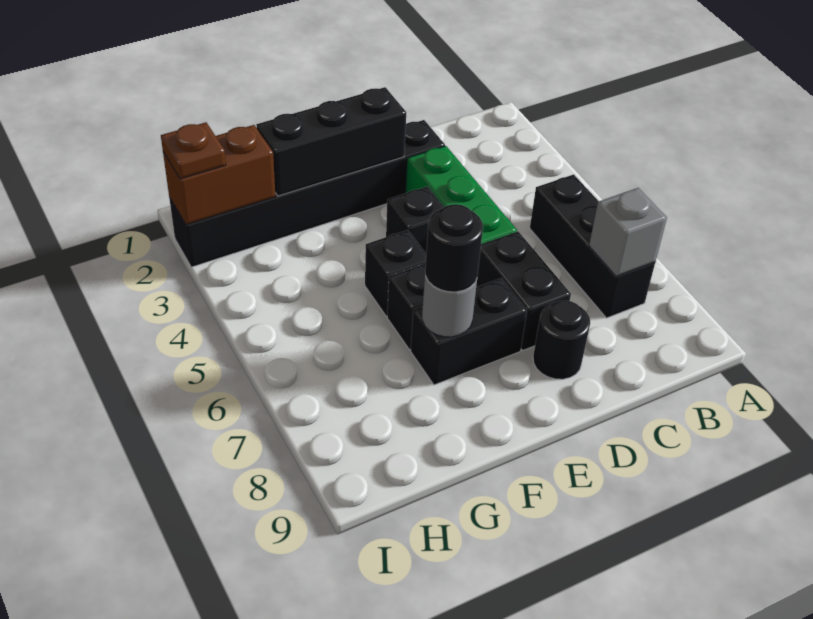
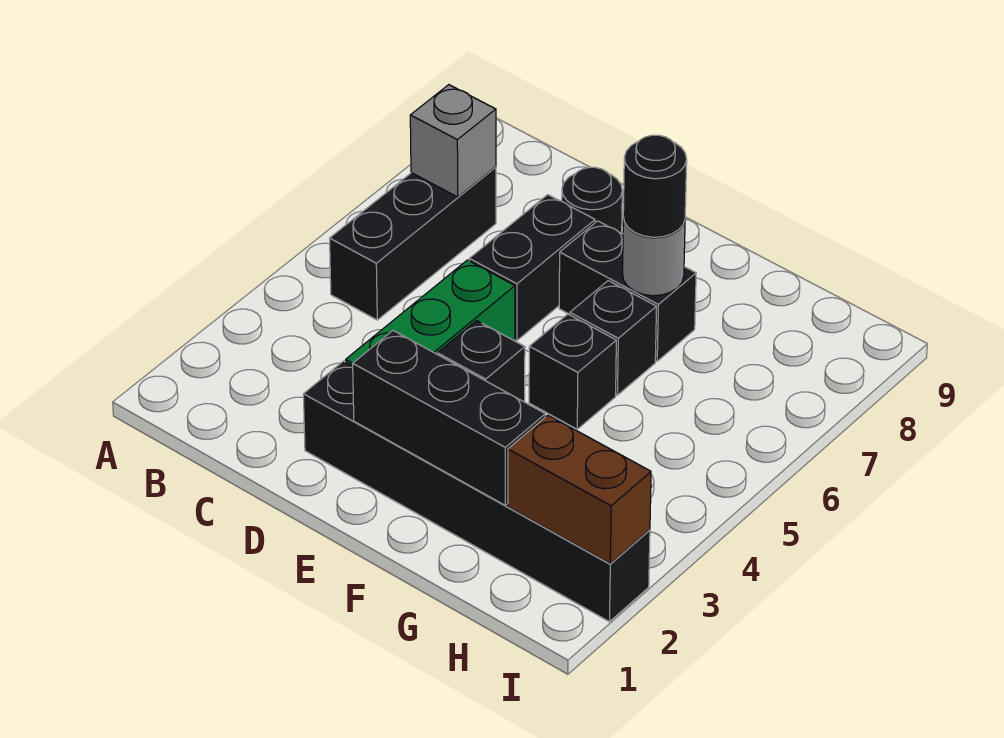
brown 1x1 plate [161,122,226,179] -> none

